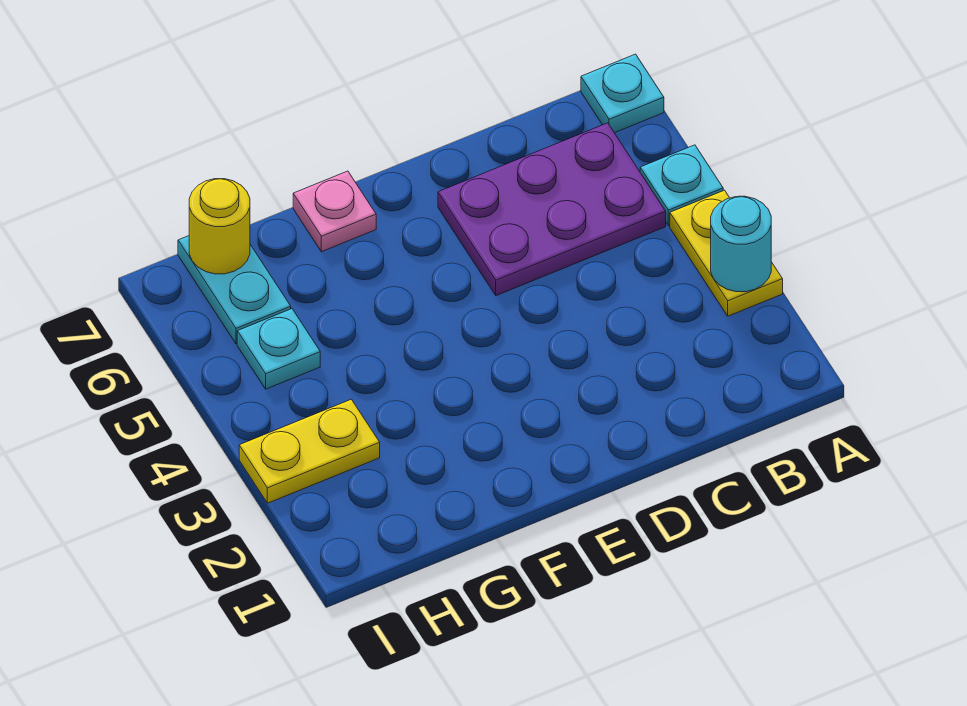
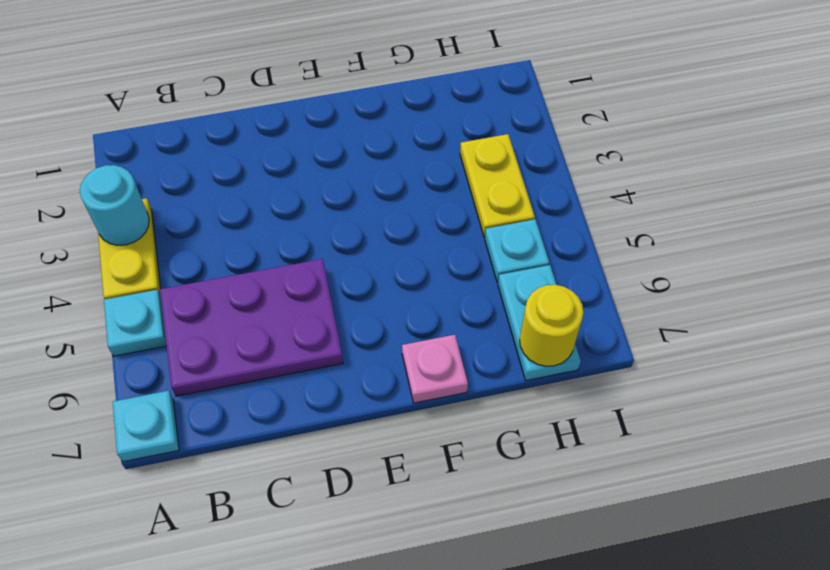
yellow 1x2 plate [239,399,380,503] -> yellow 1x2 plate turned to [460,134,535,237]

